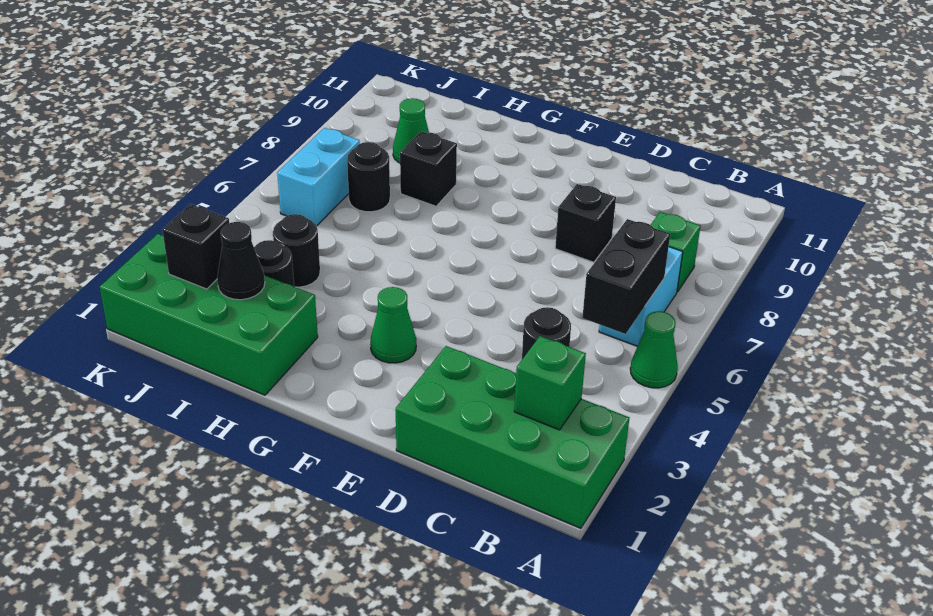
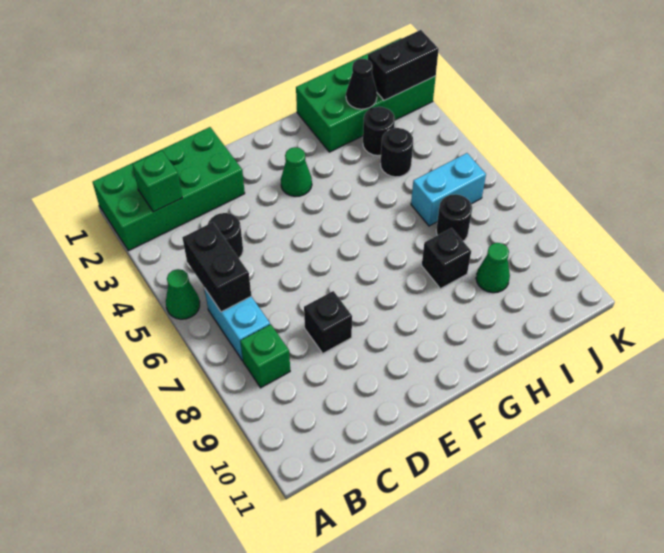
black 1x1 brick [162,204,229,289] -> black 1x2 brick [368,30,439,101]
cyan 1x2 brick [277,128,360,226] -> cyan 1x2 brick turned to [411,153,486,226]

